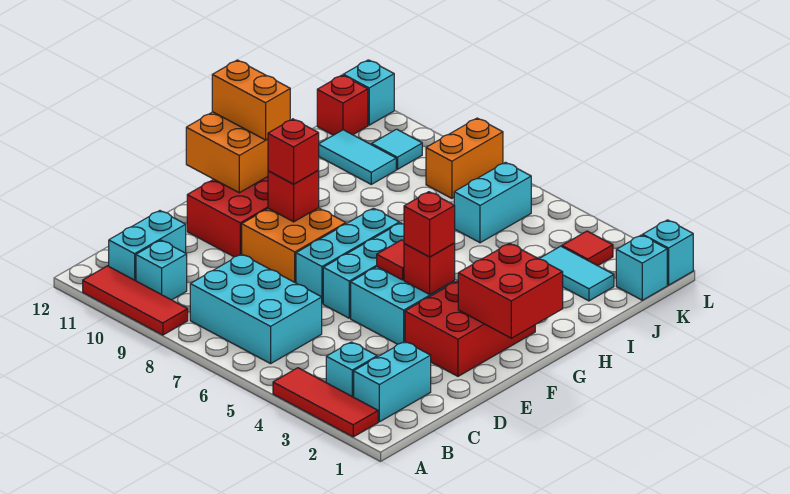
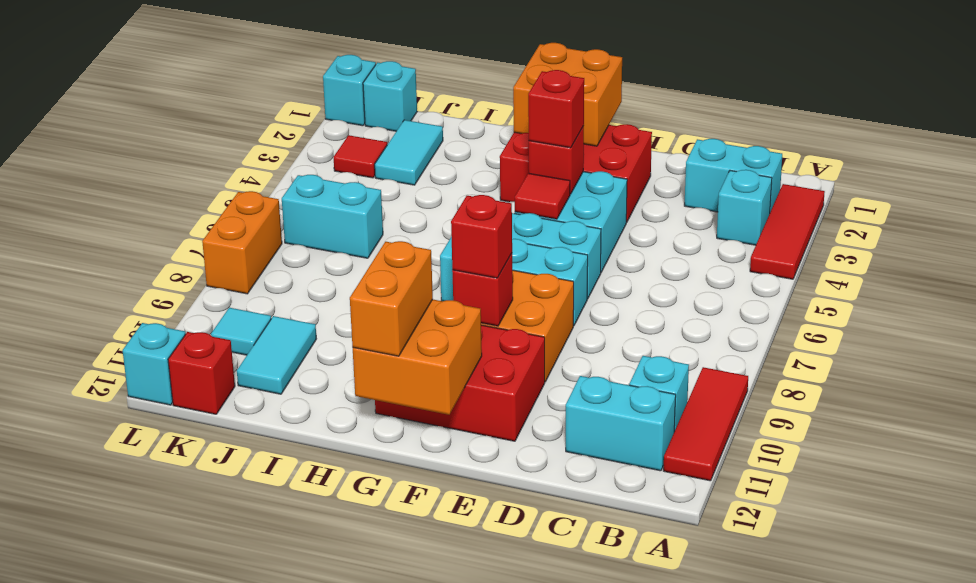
cyan 2x3 brick [190,254,322,364] -> none
red 2x2 brick [458,243,563,338] -> orange 2x2 brick [513,43,622,146]
orange 1x2 brick [426,118,503,198] -> orange 1x2 brick turned to [202,191,282,294]

